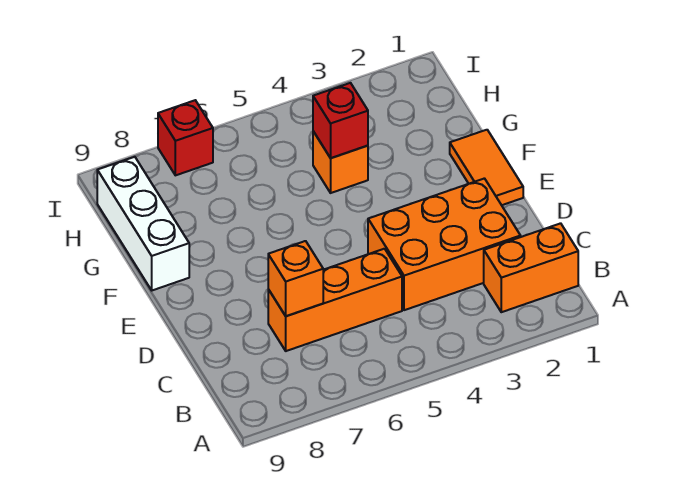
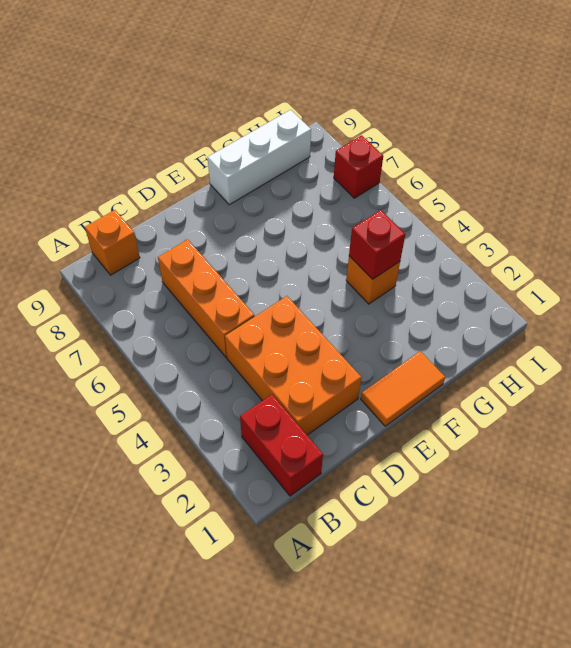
orange 1x2 brick [484,223,578,312] -> red 1x2 brick [240,395,323,496]
orange 1x1 brick [268,241,323,316] -> orange 1x1 brick moved to [85,210,140,275]

